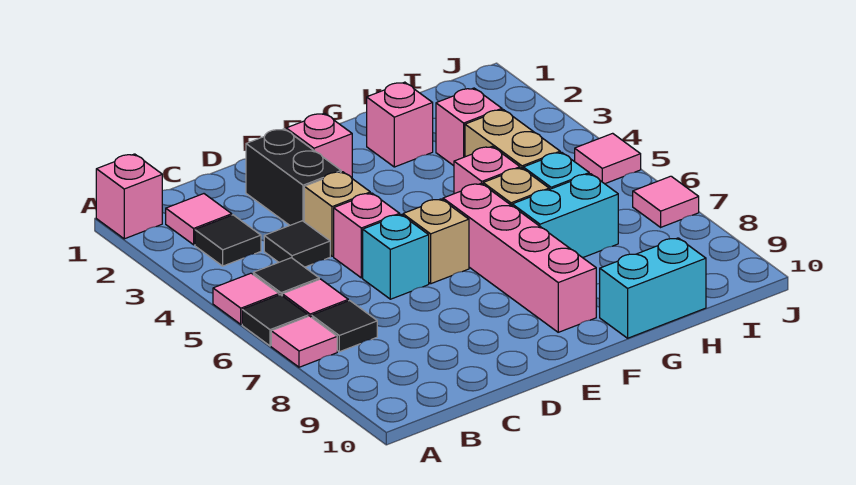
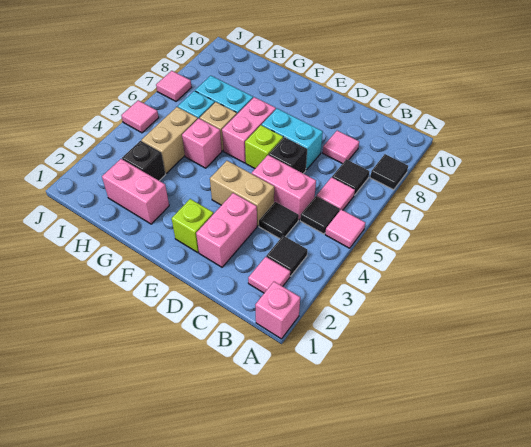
black 1x1 tile [242,295,308,346] -> black 1x1 tile moved to [370,154,408,190]
pink 1x1 tile [271,316,337,367] -> pink 1x1 tile moved to [323,131,359,164]
black 1x2 brick [246,129,341,225] -> pink 1x2 brick [196,193,257,267]
tan 1x1 brick [304,172,370,256] -> tan 1x2 brick [210,161,274,226]
pink 1x1 brick [334,193,400,278] -> pink 1x2 brick [252,155,316,220]
cyan 1x1 brick [363,215,429,299] -> black 1x1 brick [269,137,307,173]
pink 1x1 brick [286,113,352,178] -> lime 1x1 brick [172,199,213,253]
tan 1x1 brick [403,199,469,284] -> lime 1x1 brick [245,125,283,168]
pink 1x4 brick [443,183,596,332] -> pink 1x2 brick [222,97,276,163]
pink 1x1 brick [367,82,433,167] -> pink 1x2 brick [102,159,169,224]
cyan 1x2 brick [600,238,706,338] -> cyan 1x2 brick moved to [262,109,323,170]
pink 1x1 brick [436,88,502,166] -> black 1x1 brick [122,141,165,181]

